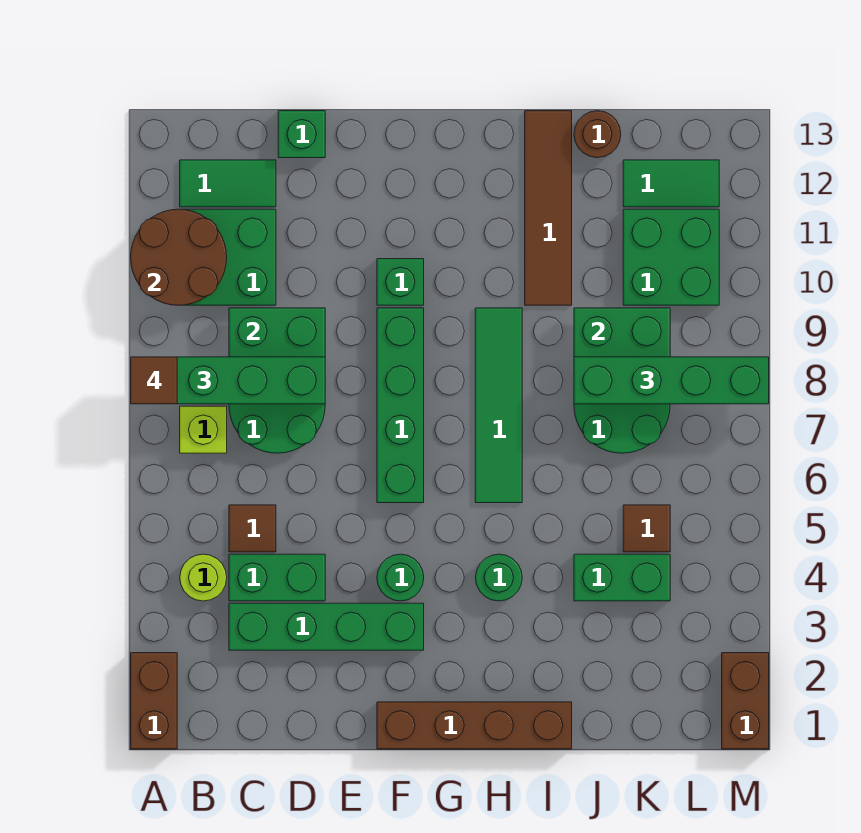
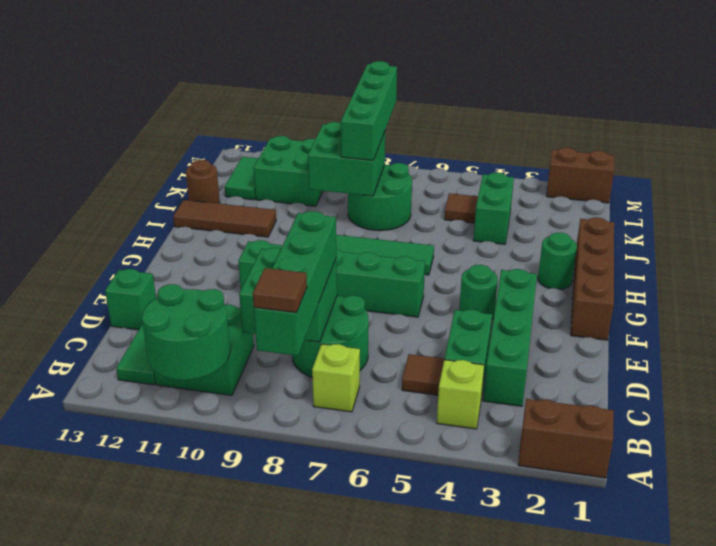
brown 2x2 round brick [131,209,227,305] -> green 2x2 round brick [142,284,230,380]
lime 1x1 round brick [180,554,227,601] -> lime 1x1 brick [437,360,484,429]
green 1x1 round brick [475,554,522,601] -> green 1x1 round brick moved to [538,233,577,290]
brown 1x4 tile [525,111,572,305] -> brown 1x3 tile [173,200,276,237]

